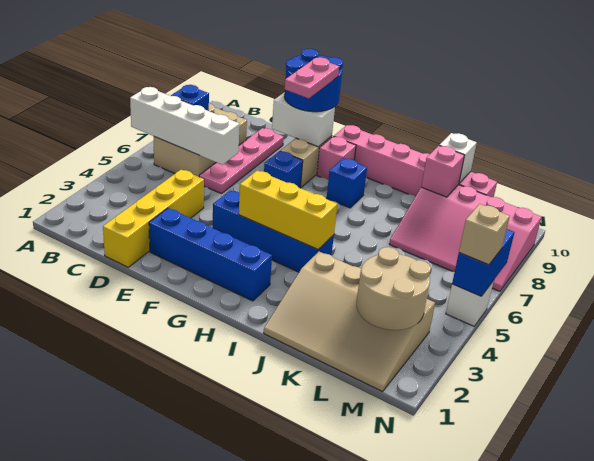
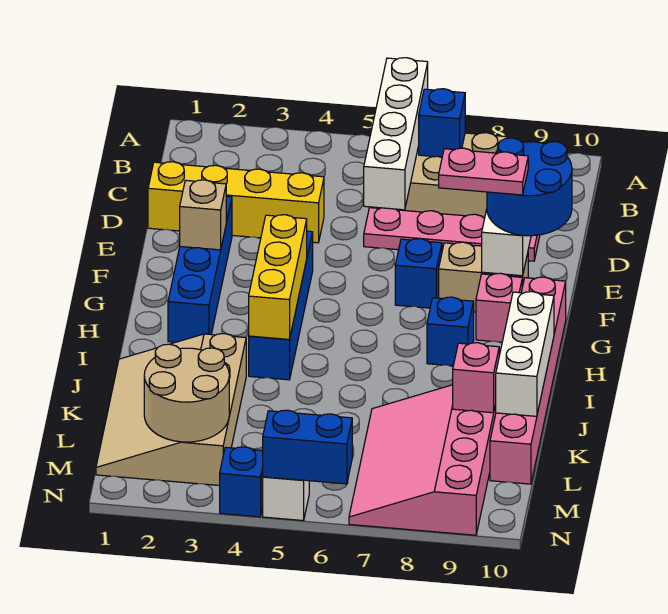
white 1x1 brick [439,133,477,183] -> white 1x3 brick [496,292,554,416]
none -> blue 1x1 brick [220,447,263,517]
tan 1x1 brick [459,204,510,265] -> tan 1x1 brick moved to [180,180,226,250]

